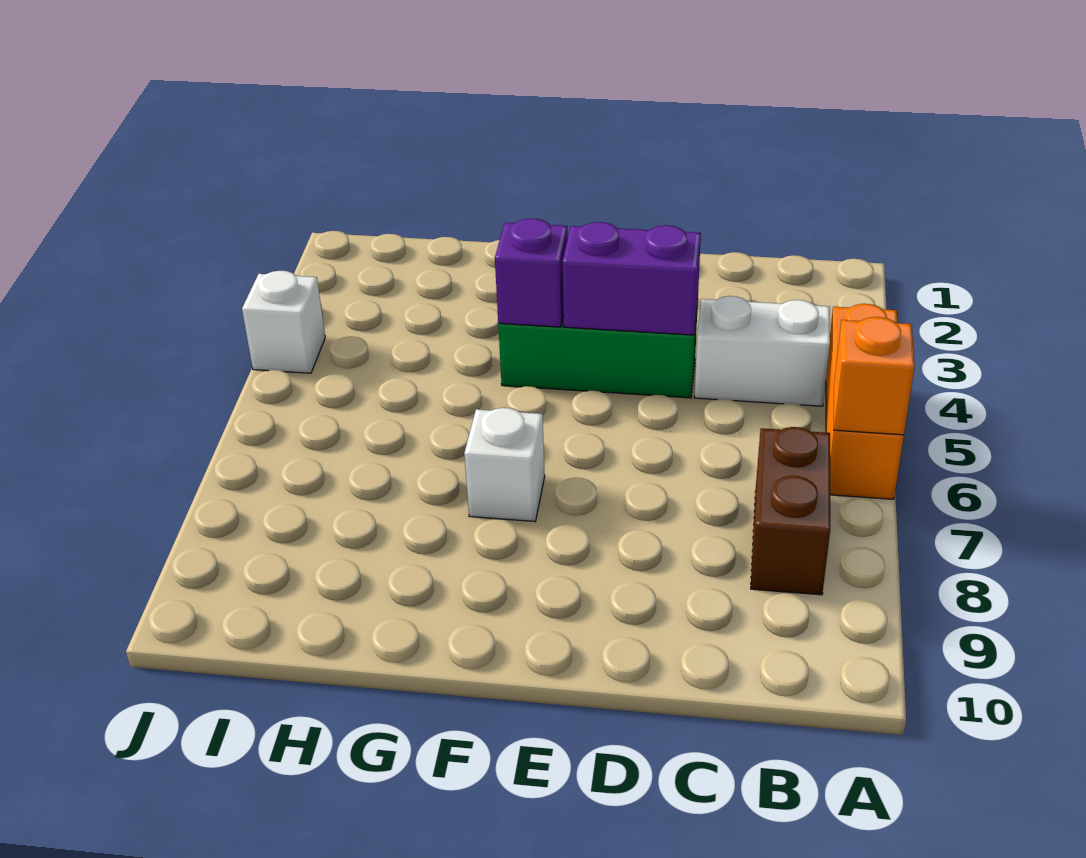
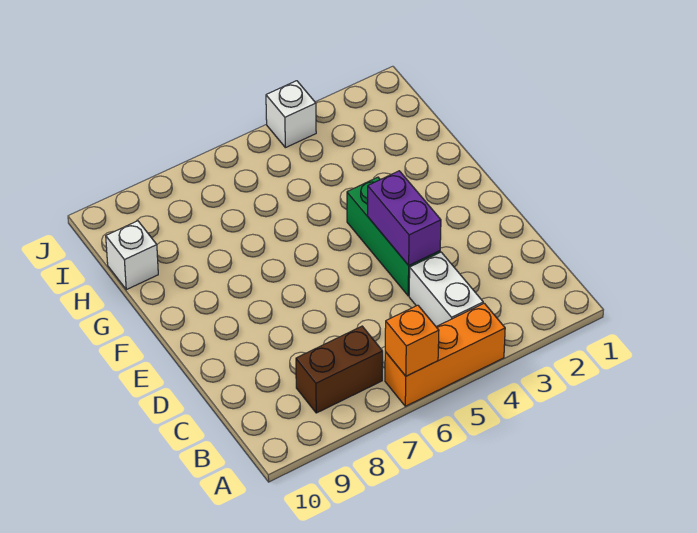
purple 1x1 brick [495,218,568,327] -> none
white 1x1 brick [464,408,545,521] -> white 1x1 brick moved to [106,221,158,290]

